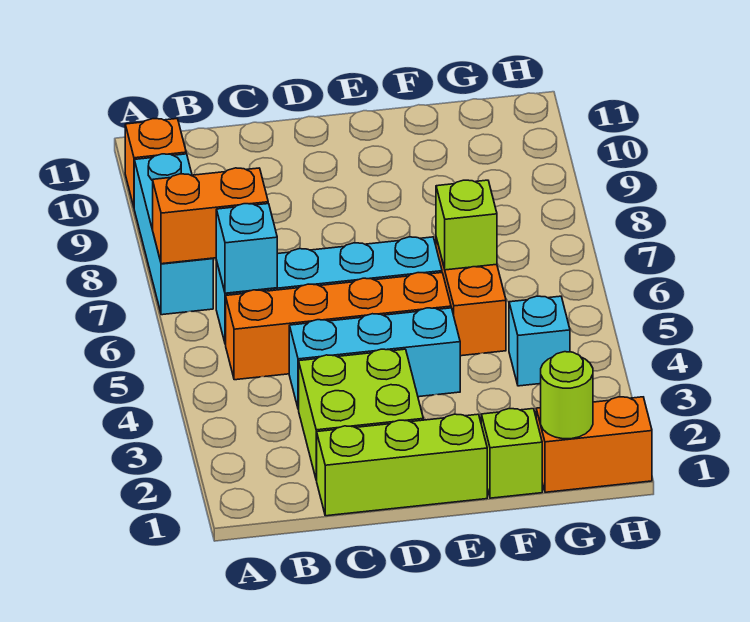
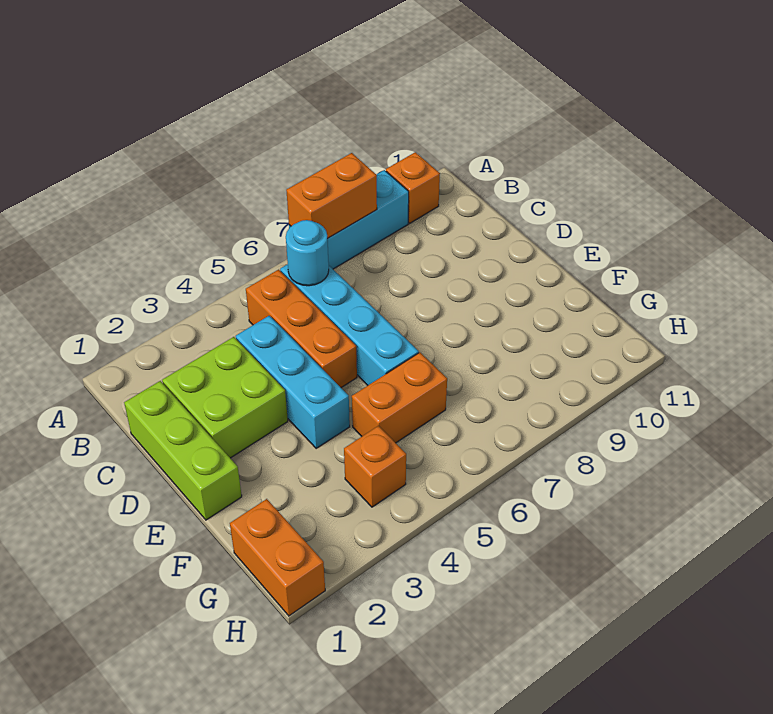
orange 1x2 brick [153,168,268,264] -> orange 1x2 brick turned to [286,153,377,239]
orange 1x4 brick [226,273,451,380] -> orange 1x3 brick [246,270,357,388]
cyan 1x1 brick [216,204,277,293] -> cyan 1x1 round brick [286,220,329,286]
lime 1x1 brick [481,409,542,498] -> none
lime 1x1 brick [436,180,497,270] -> none
lime 1x1 round brick [541,352,593,439] -> none
cyan 1x1 brick [509,296,570,386] -> orange 1x1 brick [344,426,406,507]

